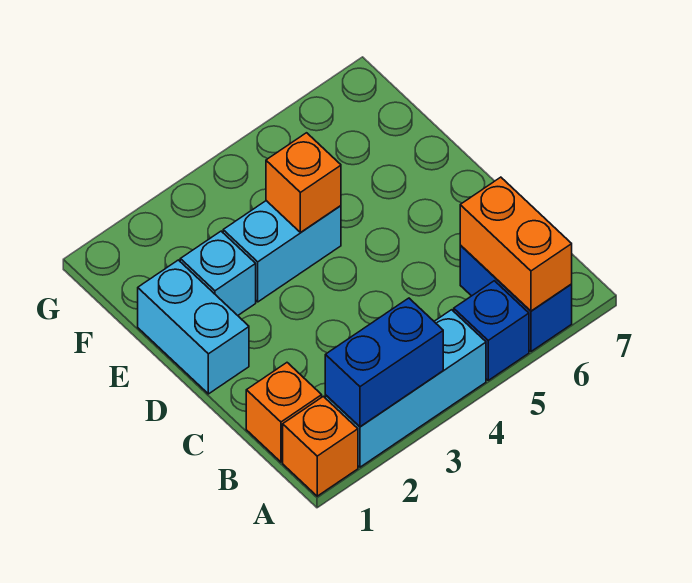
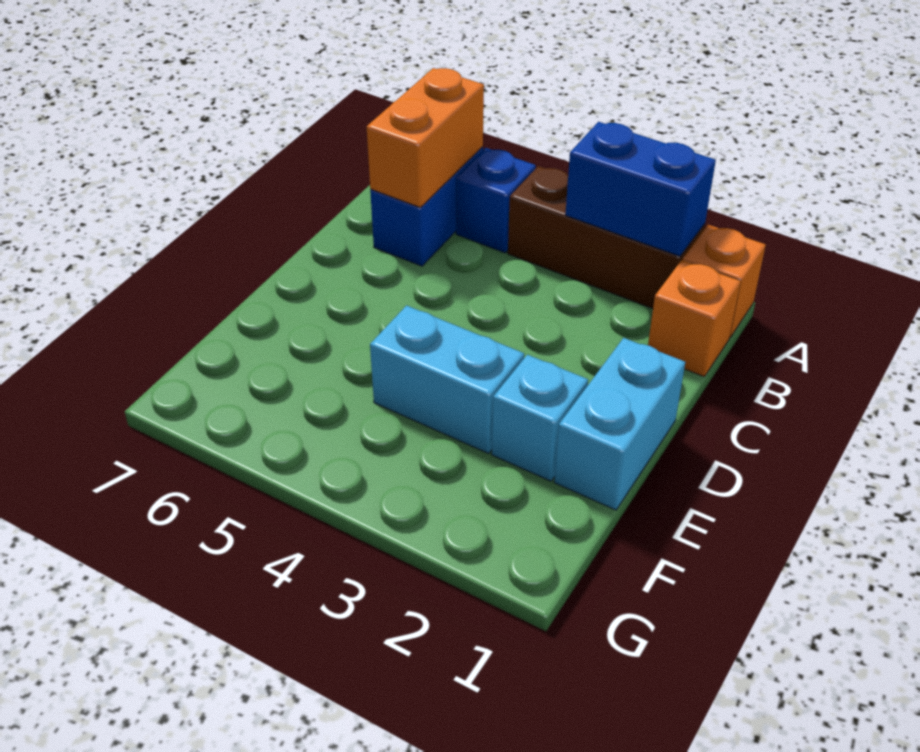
cyan 1x3 brick [325,310,486,467] -> brown 1x3 brick [508,166,705,308]
orange 1x1 brick [266,133,341,232] -> none

